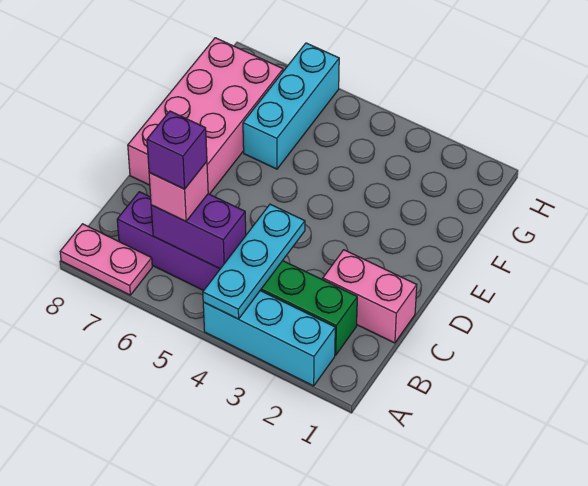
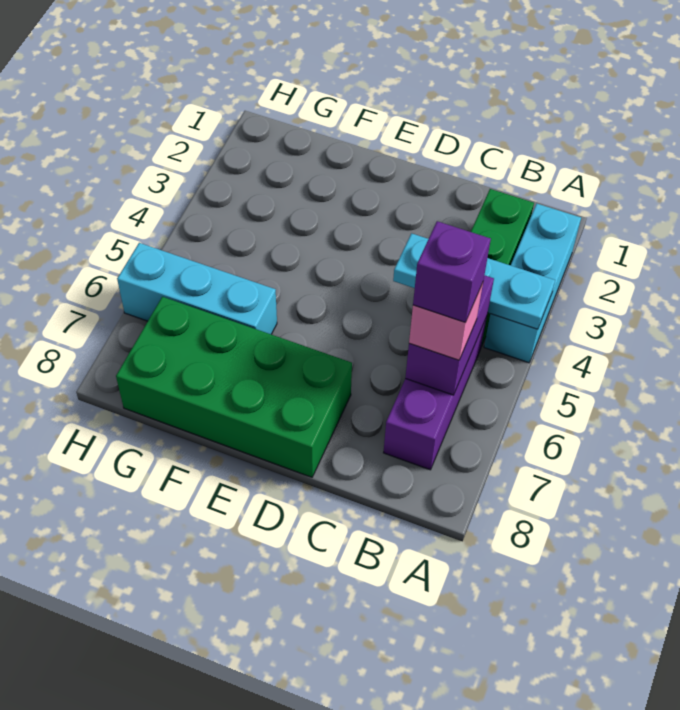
pink 1x2 plate [60,224,152,295] -> none
pink 1x2 brick [323,250,417,343] -> none
pink 2x4 brick [128,38,283,194] -> green 2x4 brick [116,297,352,477]

